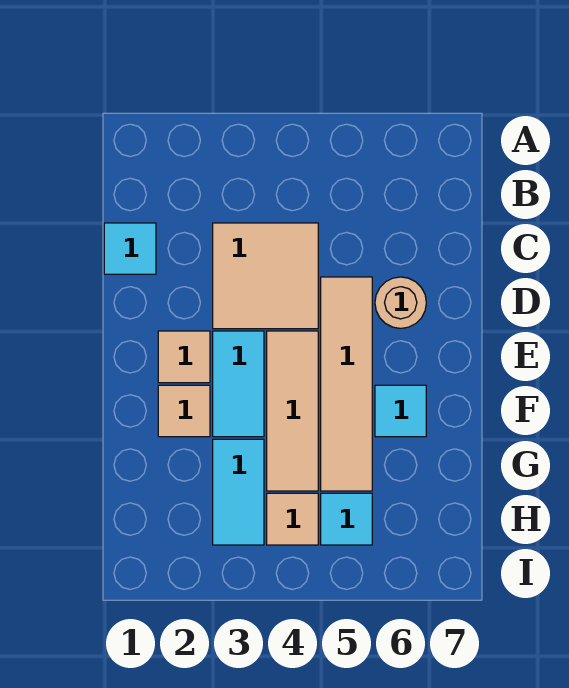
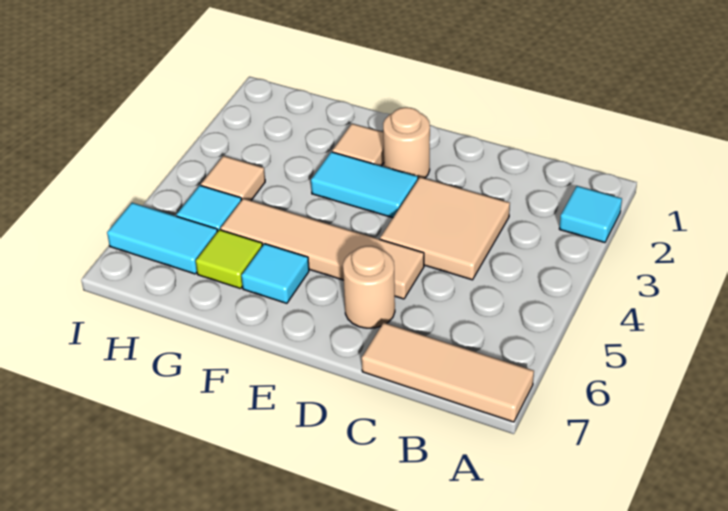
cyan 1x1 tile [104,223,156,274] -> cyan 1x1 tile moved to [559,186,622,243]
tan 1x1 tile [158,331,210,383] -> tan 1x1 round brick [383,107,430,179]
tan 1x3 tile [267,331,318,491] -> tan 1x3 tile moved to [362,323,534,422]
cyan 1x2 tile [213,439,264,545] -> cyan 1x2 tile moved to [107,203,218,274]
none -> lime 1x1 tile [196,230,262,289]

